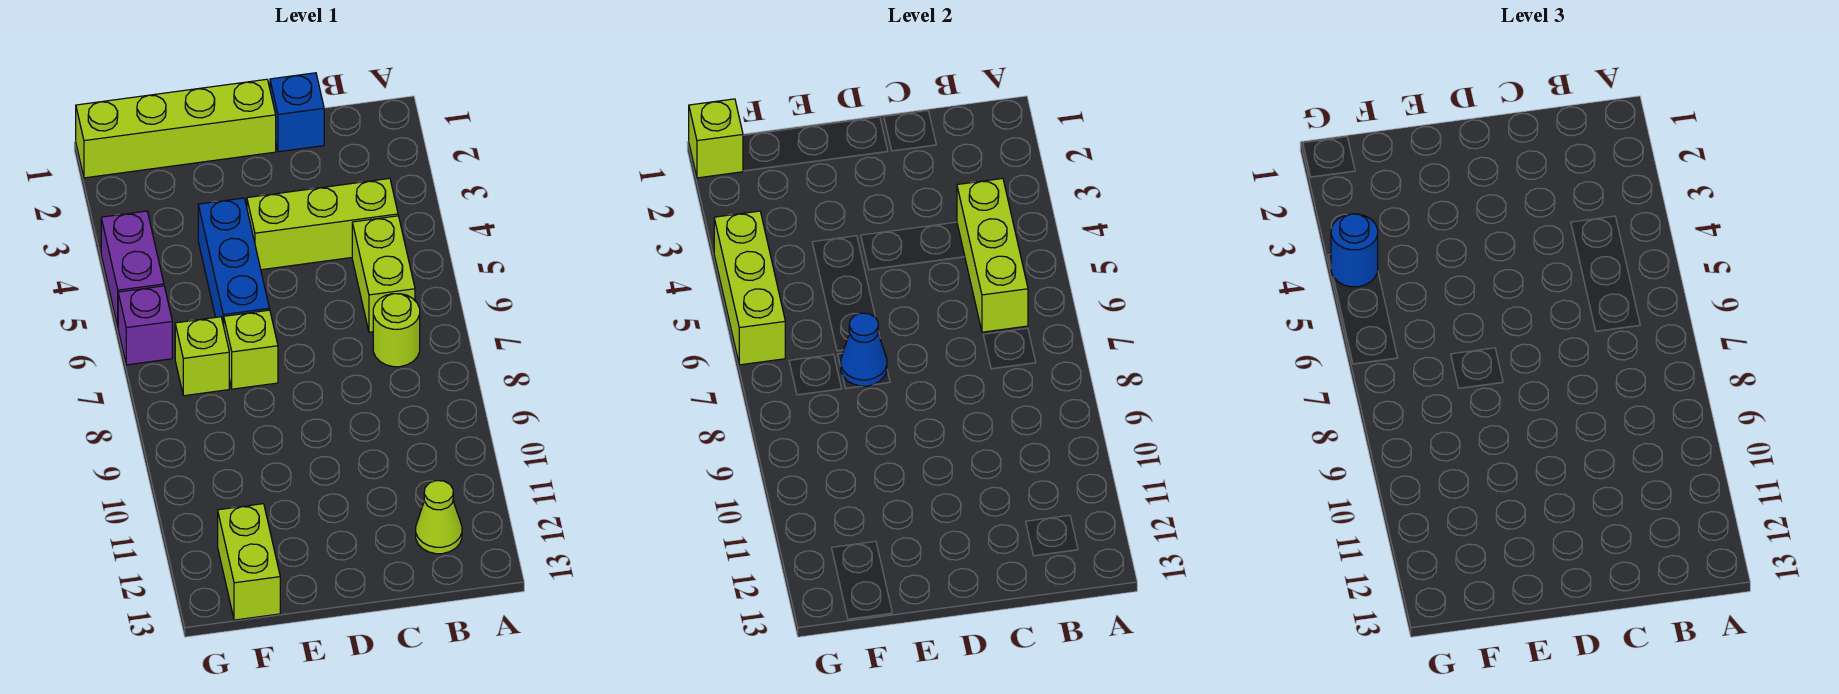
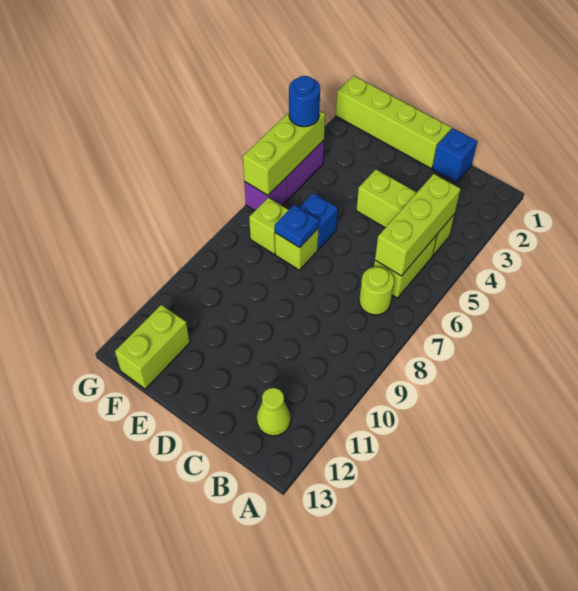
blue 1x3 brick [198,198,270,326] -> blue 1x1 brick [299,193,338,250]
blue 1x1 cone [841,313,887,386] -> blue 1x1 plate [275,205,319,247]
lime 1x1 brick [689,99,743,178] -> none

